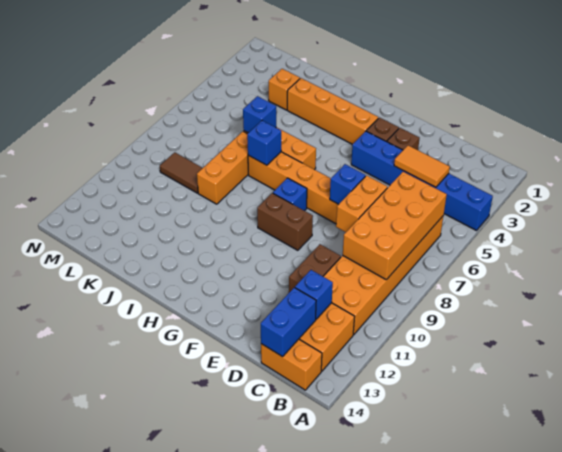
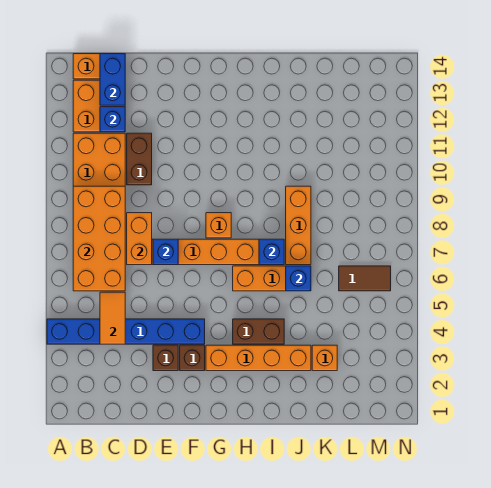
orange 1x2 tile [394,145,450,187] -> orange 1x2 tile turned to [100,292,125,344]
brown 1x2 brick [257,193,313,250] -> brown 1x2 brick moved to [233,319,284,344]
blue 1x1 brick [273,178,307,211] -> orange 1x1 brick [206,213,231,238]
brown 1x2 tile [160,152,202,193] -> brown 1x2 tile moved to [339,266,391,291]

